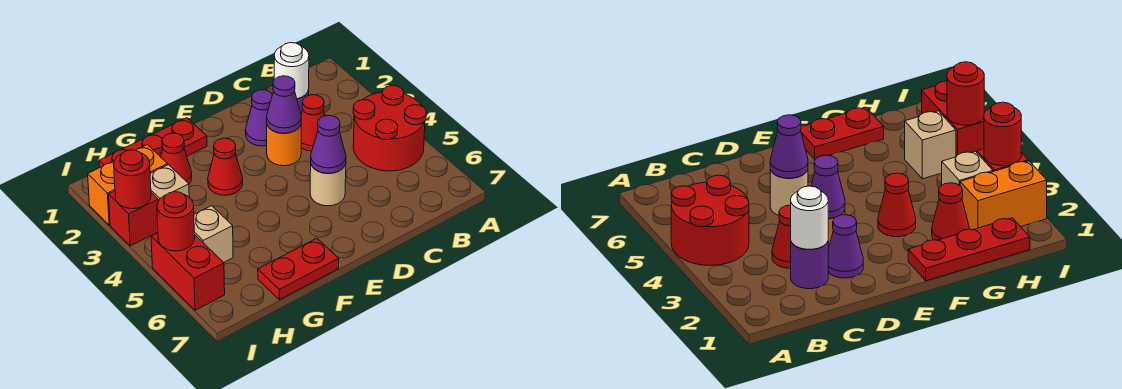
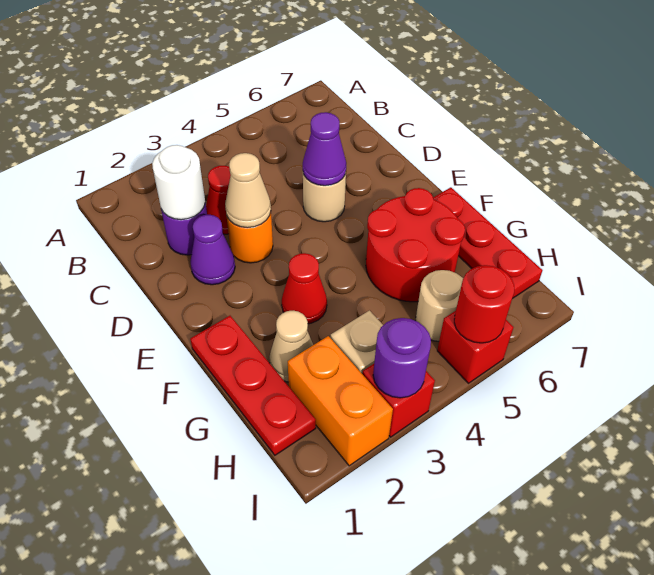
red 2x2 round brick [353,85,426,171] -> red 2x2 round brick moved to [366,188,465,302]
purple 1x1 cone [267,76,301,133] -> tan 1x1 cone [225,153,271,228]
red 1x2 plate [258,238,339,300] -> red 1x3 plate [433,187,542,299]
red 1x1 cone [161,133,192,184] -> tan 1x1 cone [269,311,313,382]
tan 1x1 brick [194,206,233,262] -> tan 1x1 round brick [415,270,463,341]
red 1x1 round brick [114,150,151,209] -> purple 1x1 round brick [373,318,431,398]
red 1x2 brick [151,233,225,310] -> red 1x1 brick [437,311,513,383]

